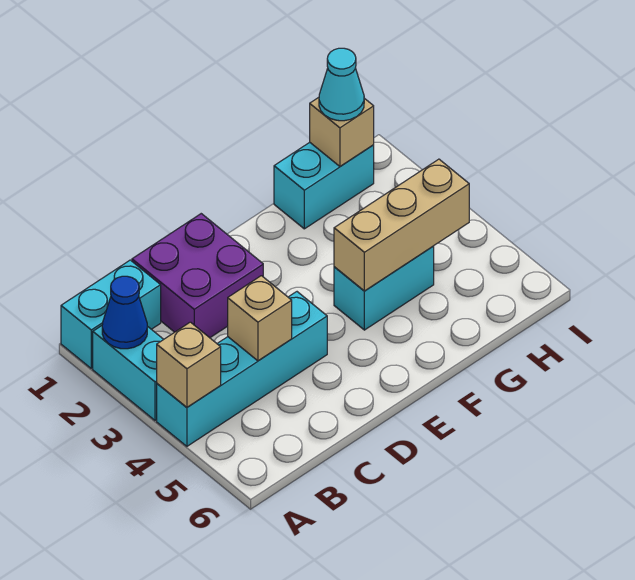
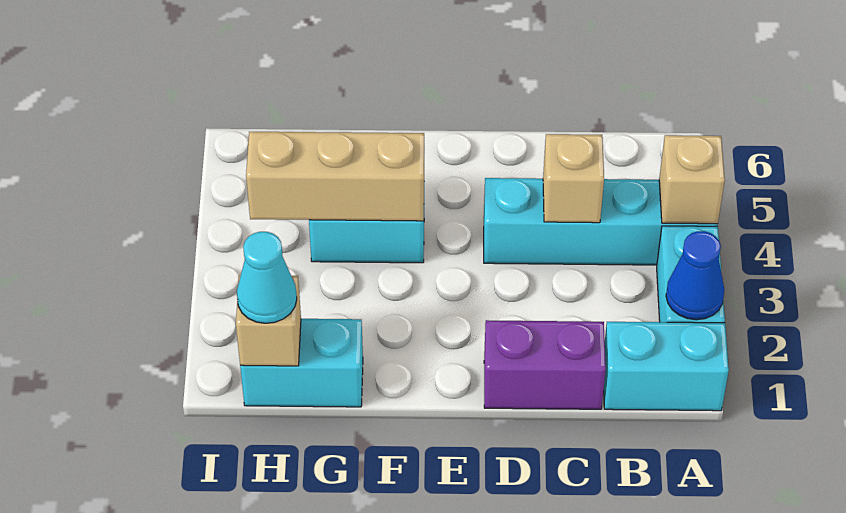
purple 2x2 brick [132,214,263,338] -> purple 1x2 brick [484,320,606,409]

